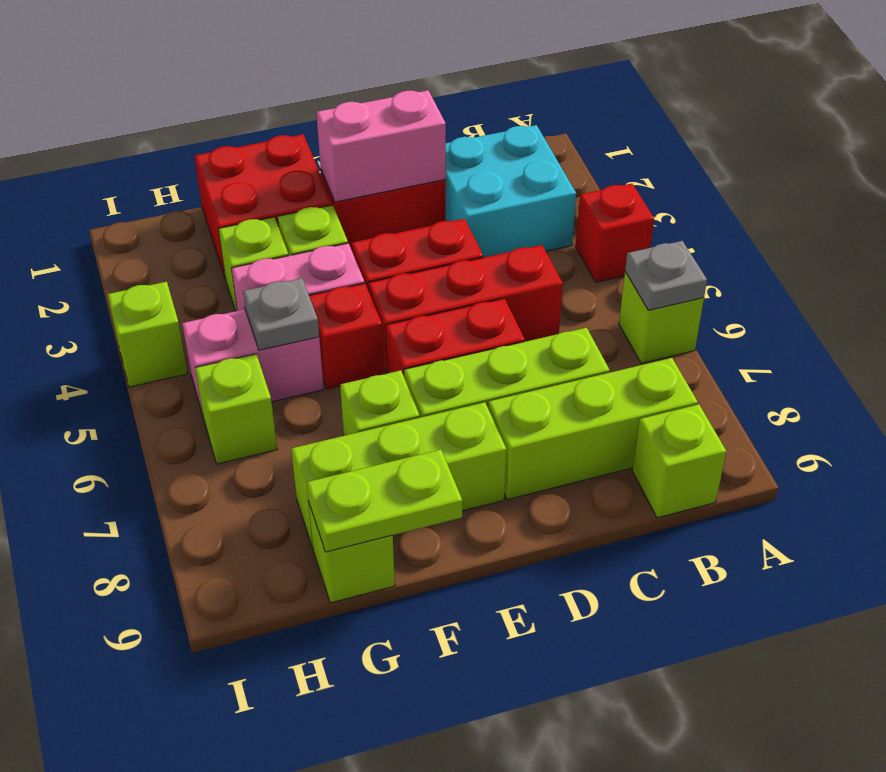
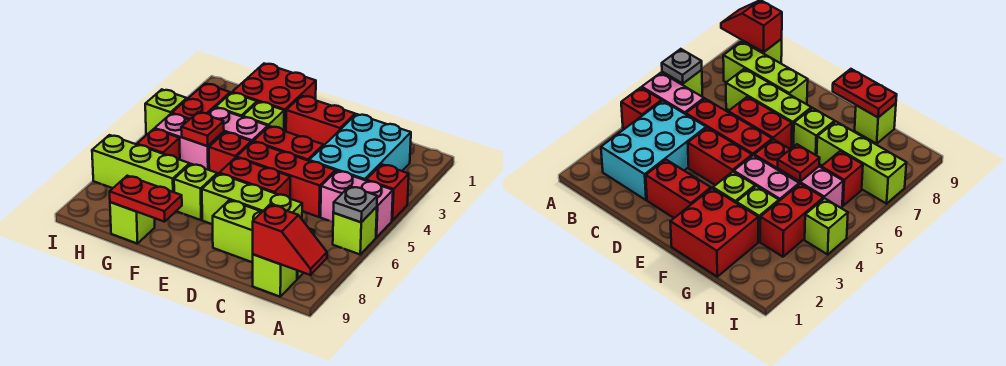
none -> red 1x2 slope [253,205,327,275]
cyan 2x2 brick [445,125,576,258] -> cyan 2x3 brick [309,114,411,180]
pink 1x2 brick [316,90,446,202] -> pink 1x2 brick moved to [321,171,393,237]
lime 1x3 brick [291,402,506,548] -> lime 1x3 brick moved to [92,135,190,192]
lime 1x2 plate [306,450,462,552] -> red 1x2 plate [110,176,182,222]
grey 1x1 plate [243,278,319,350] -> red 1x1 plate [181,112,224,146]
none -> red 1x2 brick [172,84,230,120]
lime 1x1 brick [195,354,277,464] -> red 1x1 brick [137,129,180,160]

